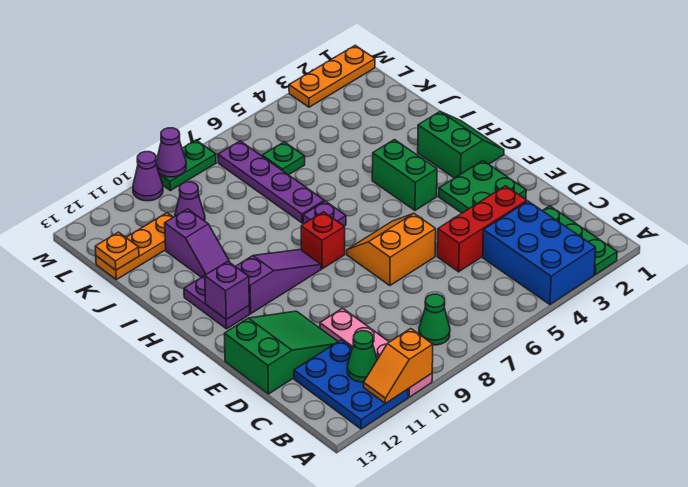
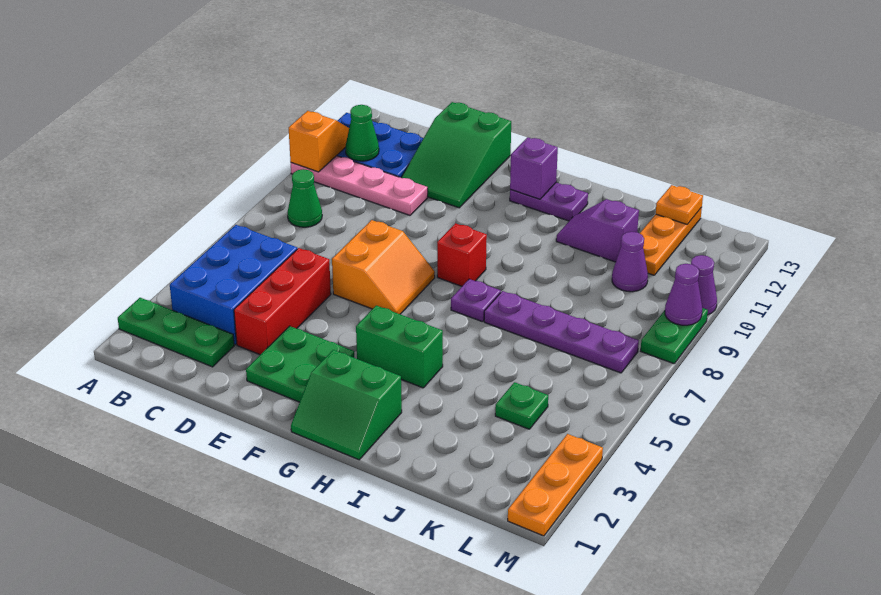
blue 2x3 brick [483,201,596,305] -> blue 2x3 brick turned to [170,225,297,345]
purple 1x3 slope [235,250,321,314] -> none
green 1x1 plate [262,142,305,175] -> green 1x1 plate moved to [495,382,548,429]

